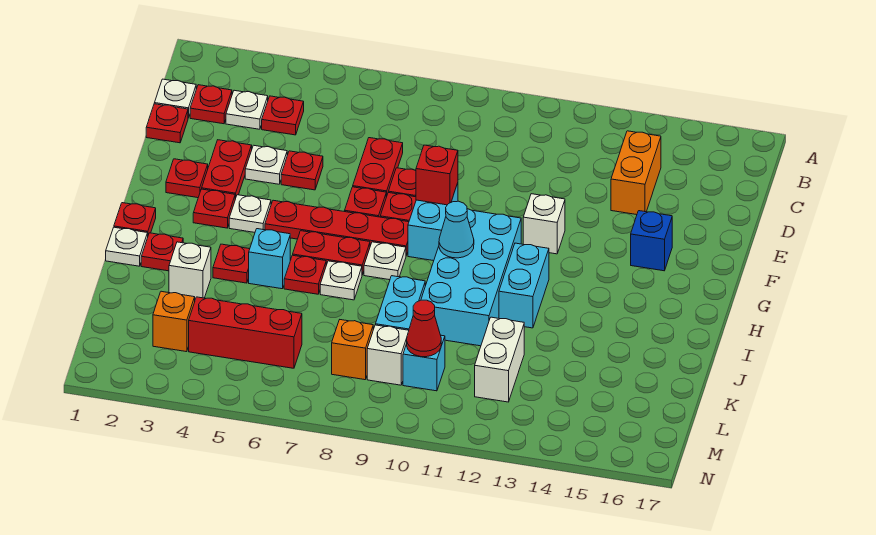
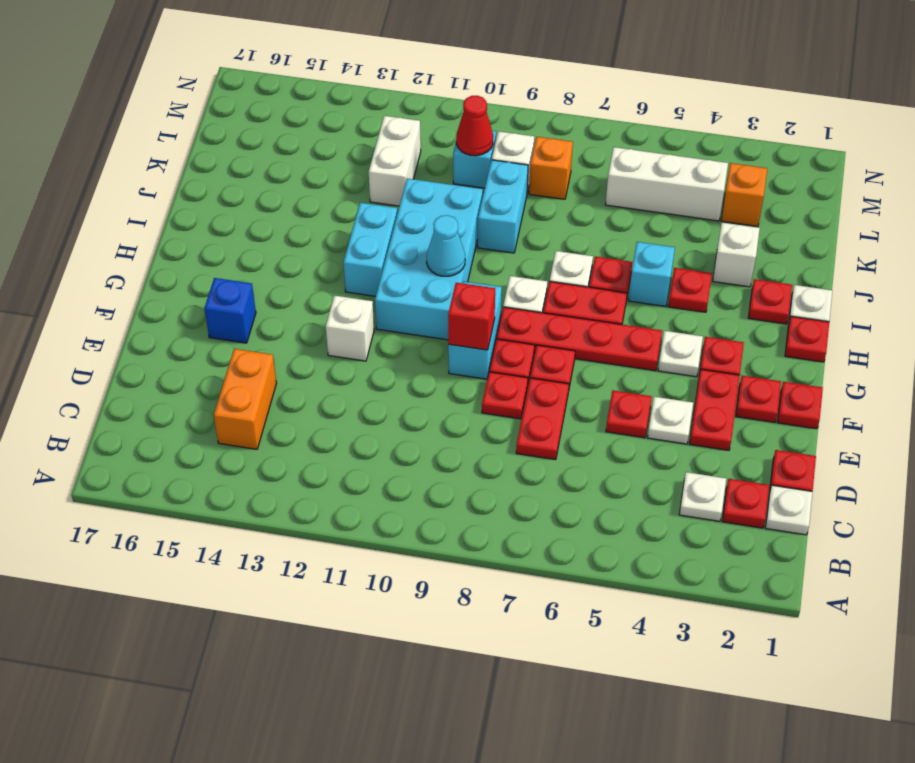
red 1x1 plate [262,96,304,135] -> red 1x1 plate moved to [778,382,823,429]
red 1x3 brick [189,297,302,368] -> white 1x3 brick [605,147,728,221]

